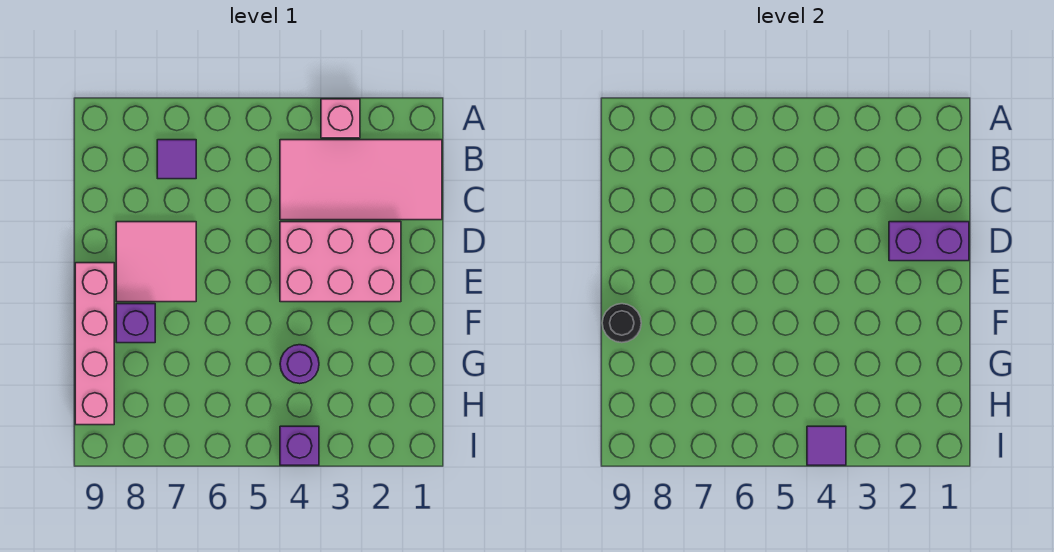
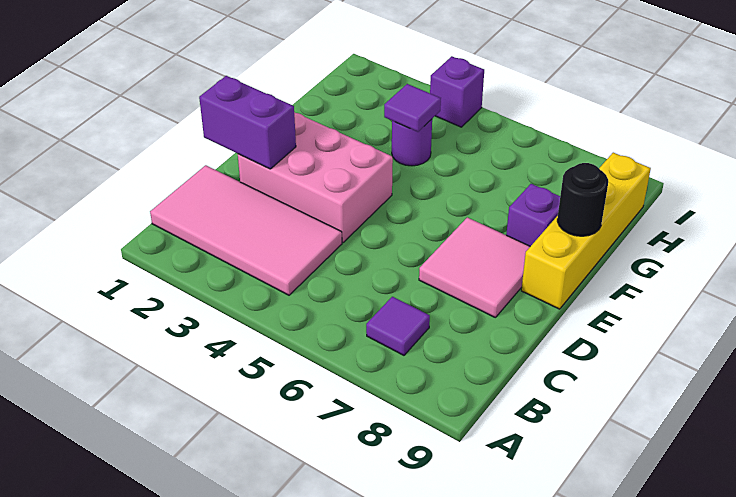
pink 1x1 brick [321,99,360,138] -> none
pink 1x4 brick [75,263,114,425] -> yellow 1x4 brick [521,153,651,309]
purple 1x1 tile [807,426,846,465] -> purple 1x1 tile moved to [384,84,441,132]

